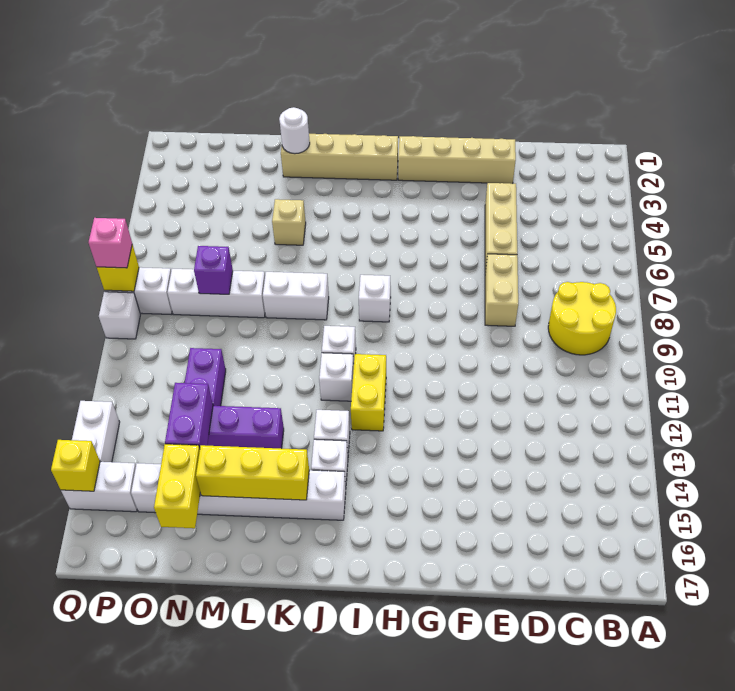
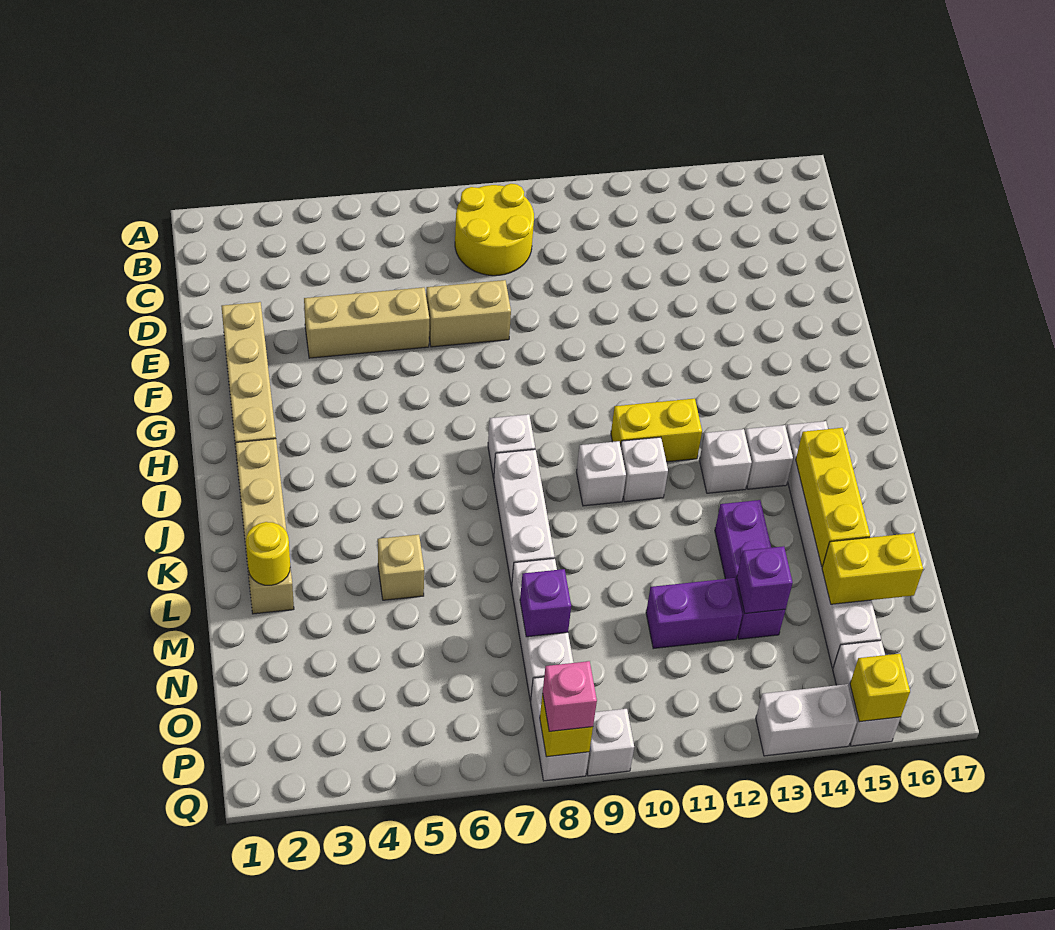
white 1x2 brick [263,272,329,320] -> white 1x3 brick [494,449,555,587]
white 1x1 round brick [279,107,310,154] -> yellow 1x1 round brick [246,522,290,585]
purple 1x2 brick [165,383,213,448] -> purple 1x1 brick [737,546,793,614]

